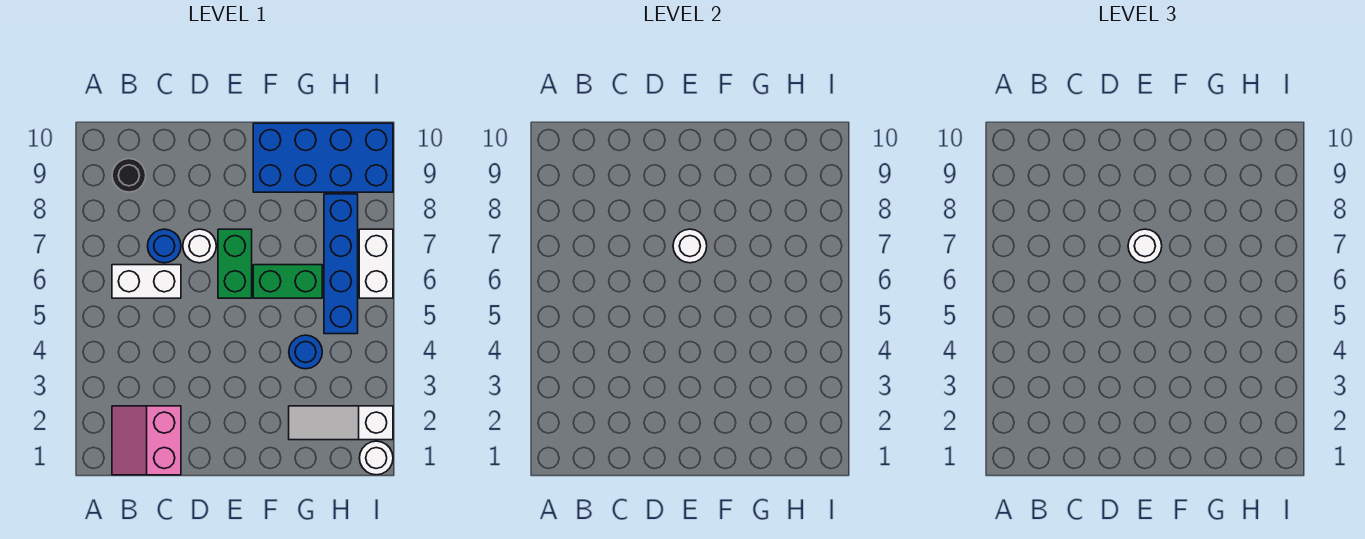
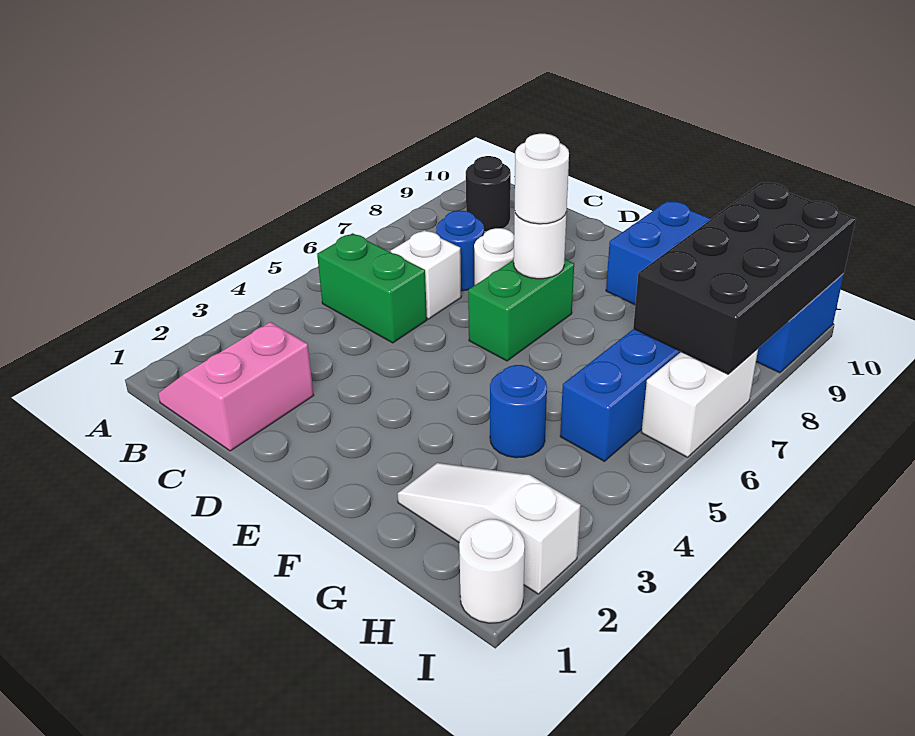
white 1x2 brick [112,265,181,298] -> white 1x1 brick [391,230,461,319]
green 1x2 brick [253,265,322,298] -> green 1x2 brick moved to [317,233,427,343]
none -> black 2x4 brick [633,182,856,374]

